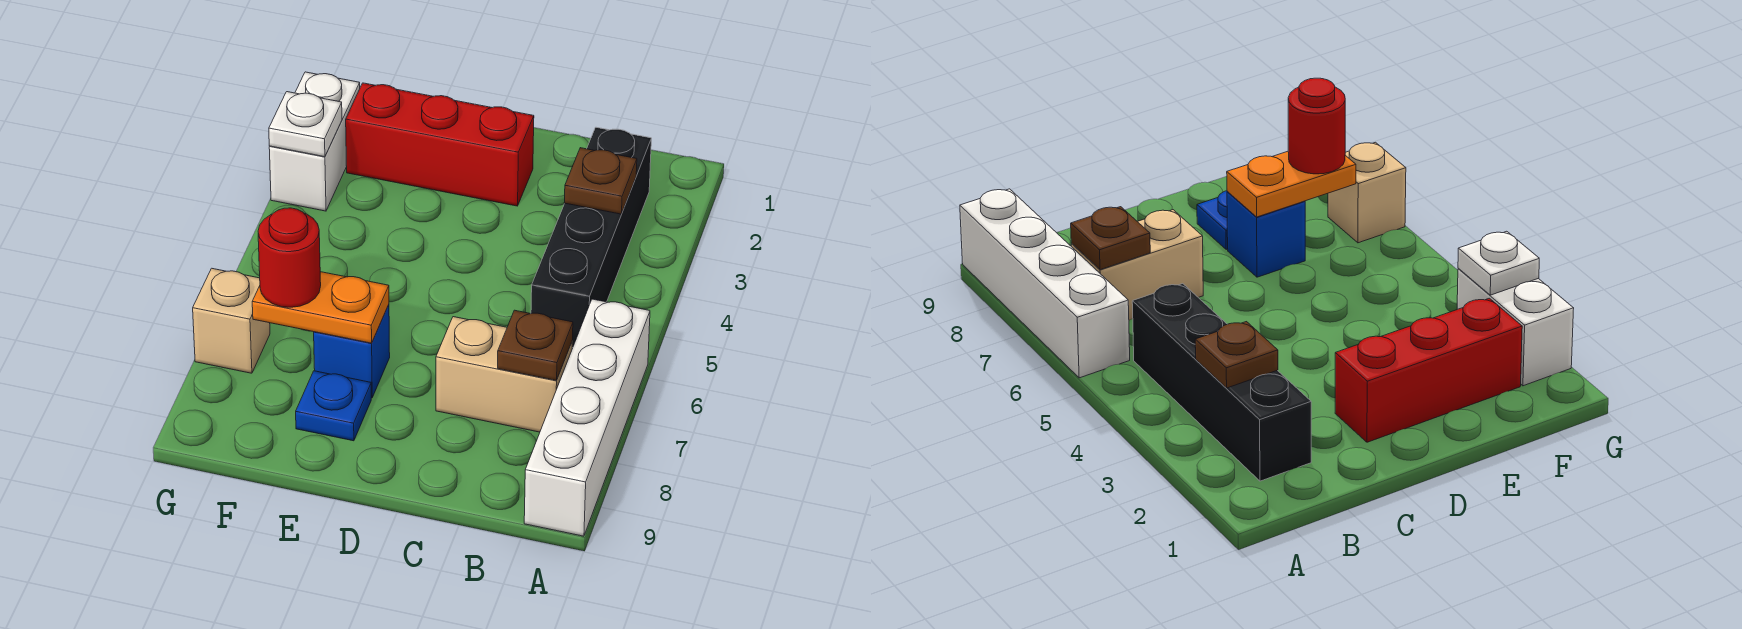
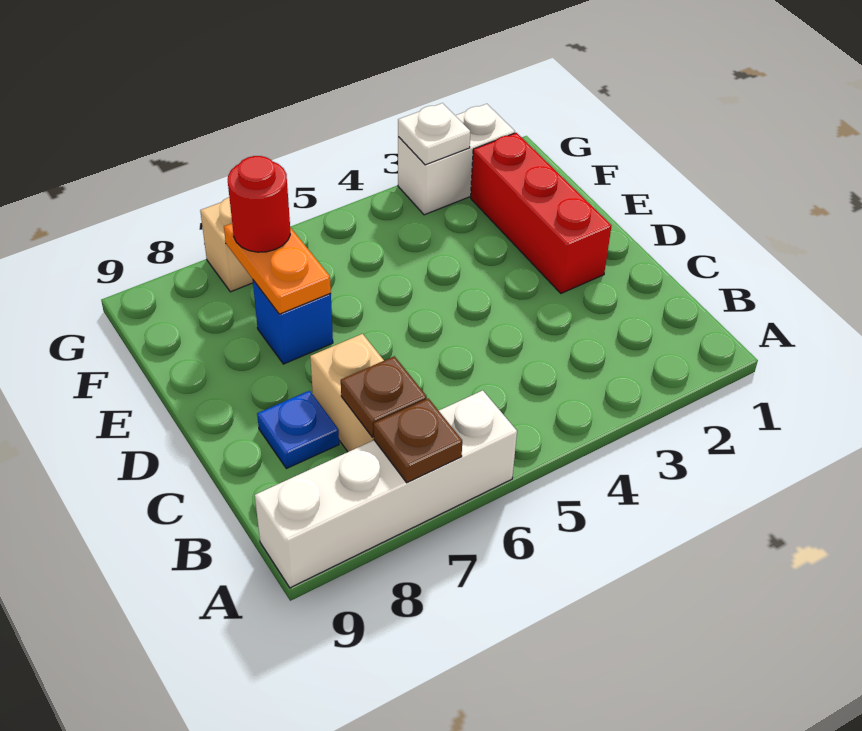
black 1x4 brick [531,127,651,348] -> none
brown 1x1 plate [564,148,637,214] -> brown 1x1 plate moved to [374,398,462,483]
blue 1x1 plate [296,371,371,441] -> blue 1x1 plate moved to [257,391,339,469]

